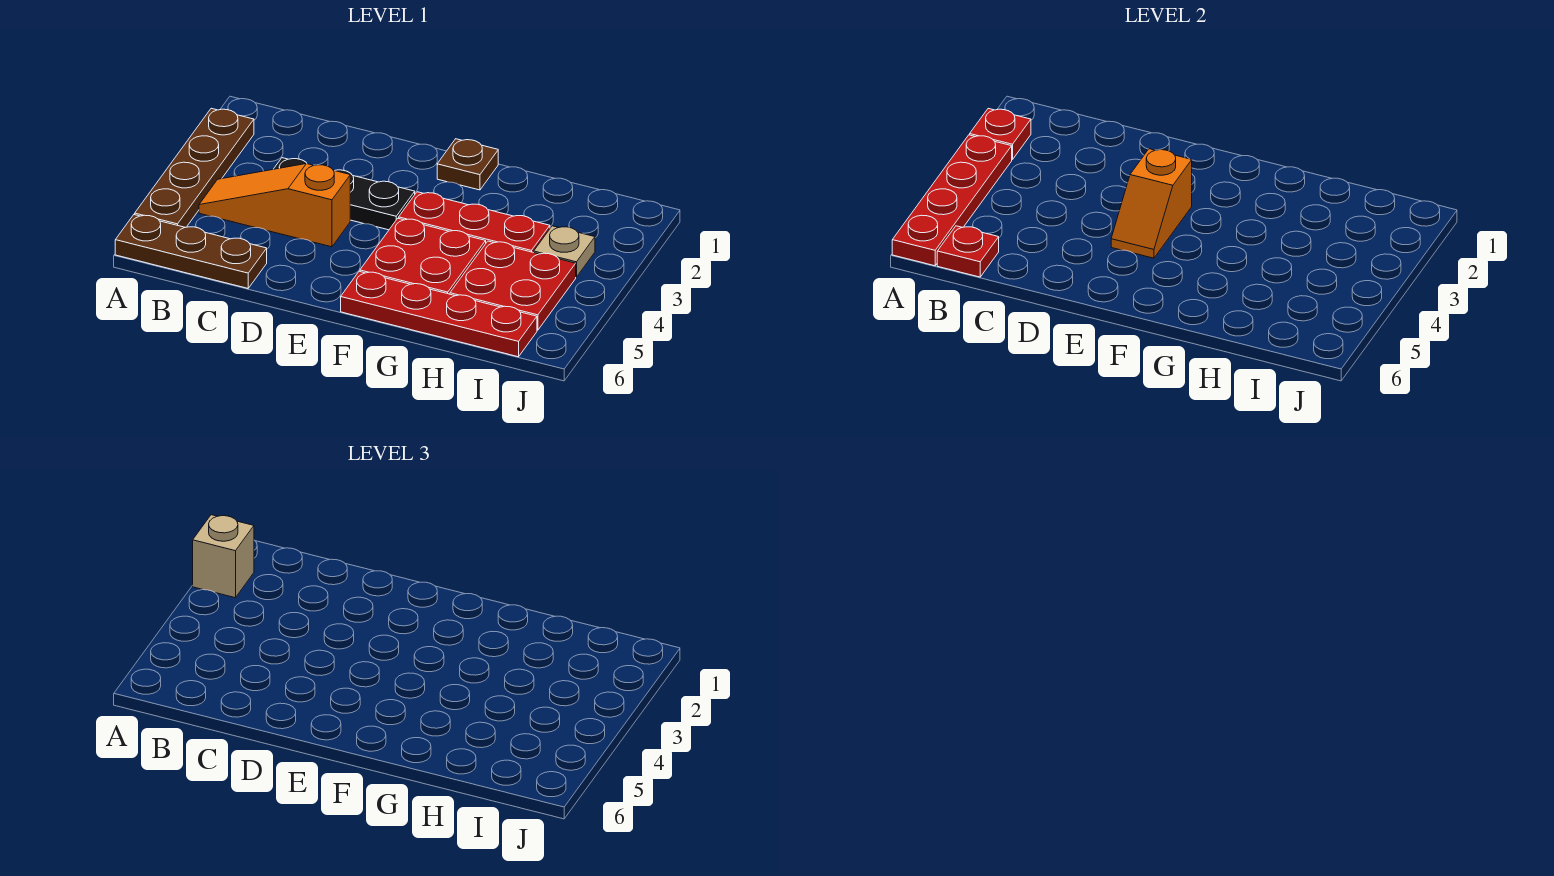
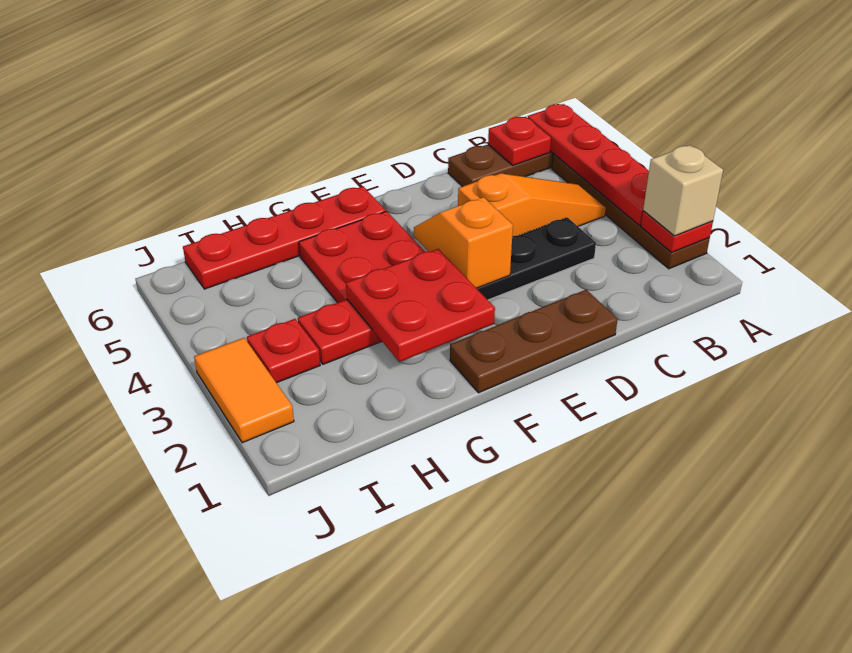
brown 1x1 plate [437,139,498,190] -> brown 1x3 plate [450,290,618,393]
red 2x2 plate [450,241,576,330] -> red 2x2 plate moved to [346,249,495,362]
tan 1x1 plate [534,226,595,277] -> red 1x1 plate [247,319,320,383]
none -> orange 1x2 tile [194,338,294,443]

